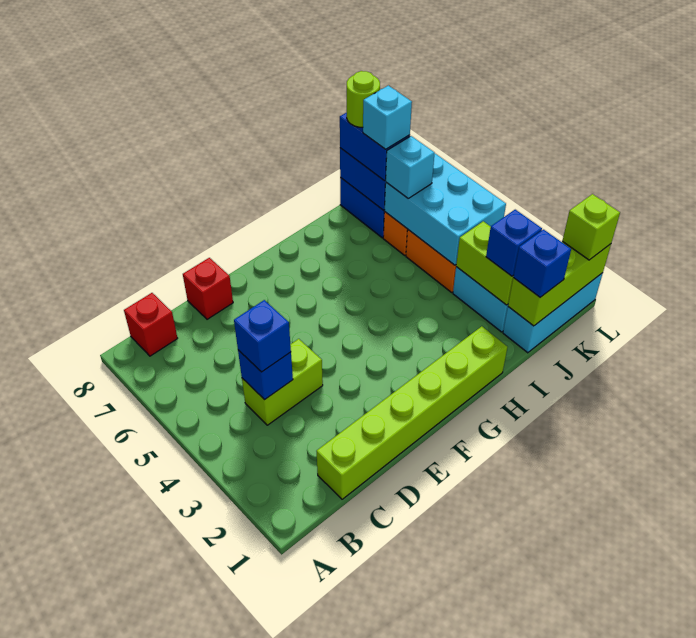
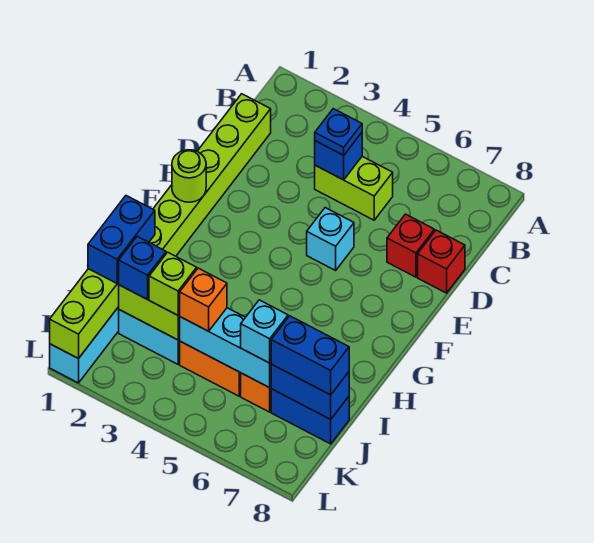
red 1x1 brick [124,293,178,356] -> red 1x1 brick moved to [387,214,434,277]
lime 1x2 brick [242,339,323,425] -> lime 1x2 brick turned to [315,157,393,220]
blue 1x1 brick [234,300,291,372] -> blue 1x1 plate [315,109,362,155]
blue 1x1 brick [513,230,571,297] -> blue 1x2 brick [88,196,155,283]
cyan 2x3 brick [384,153,506,265] -> cyan 1x3 brick [180,308,271,388]
none -> orange 1x1 brick [180,268,227,331]
cyan 1x1 brick [363,85,412,149] -> cyan 1x1 brick moved to [307,208,354,270]
lime 1x1 round brick [347,71,380,127] -> lime 1x1 round brick moved to [172,150,206,202]
lime 1x1 brick [562,194,620,260] -> lime 1x1 brick moved to [149,252,197,315]

